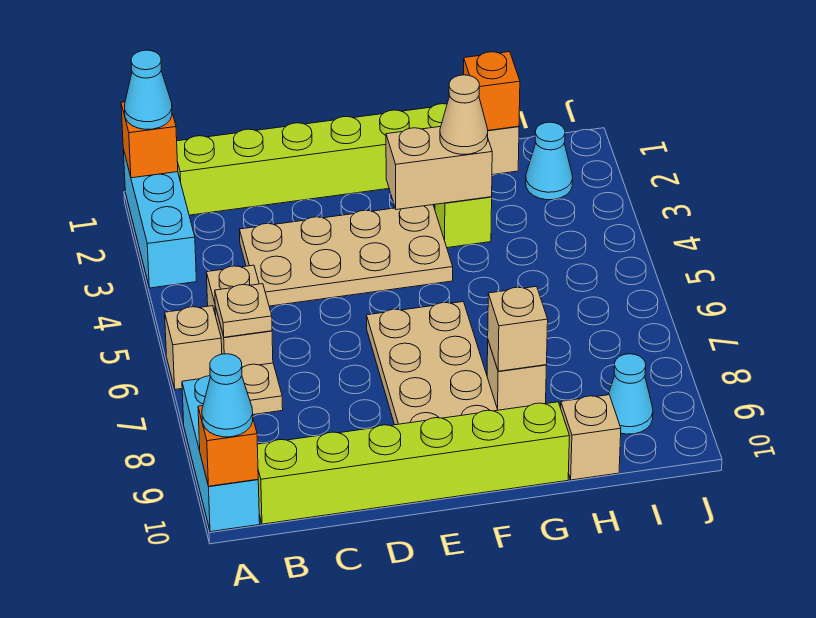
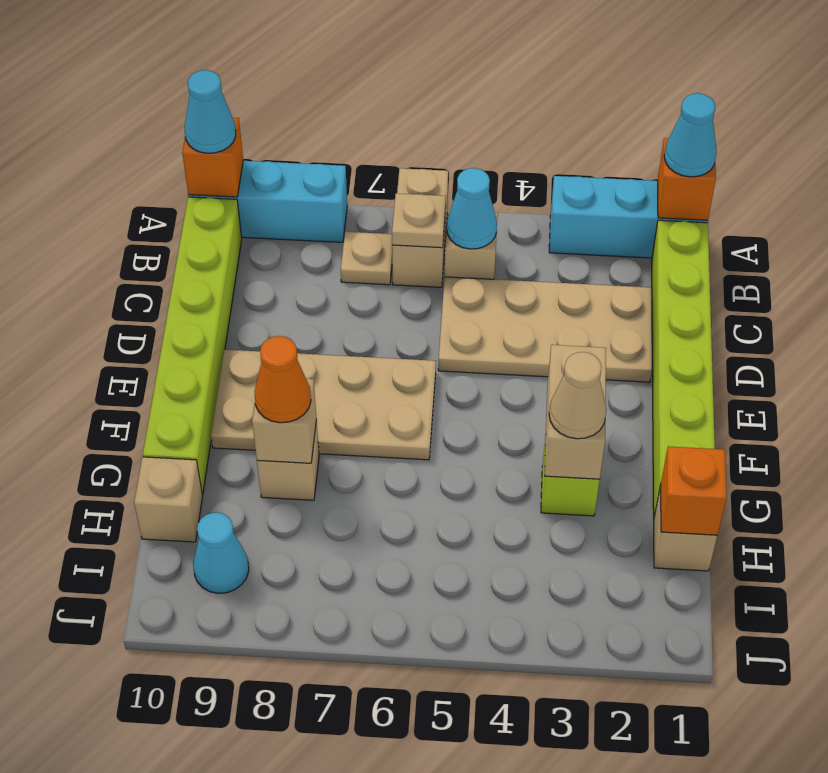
tan 2x4 plate [239,205,453,306] -> tan 2x4 plate turned to [438,277,652,382]
none -> orange 1x1 cone [255,336,311,423]
cyan 1x1 cone [526,122,573,200] -> cyan 1x1 cone moved to [447,168,497,249]

